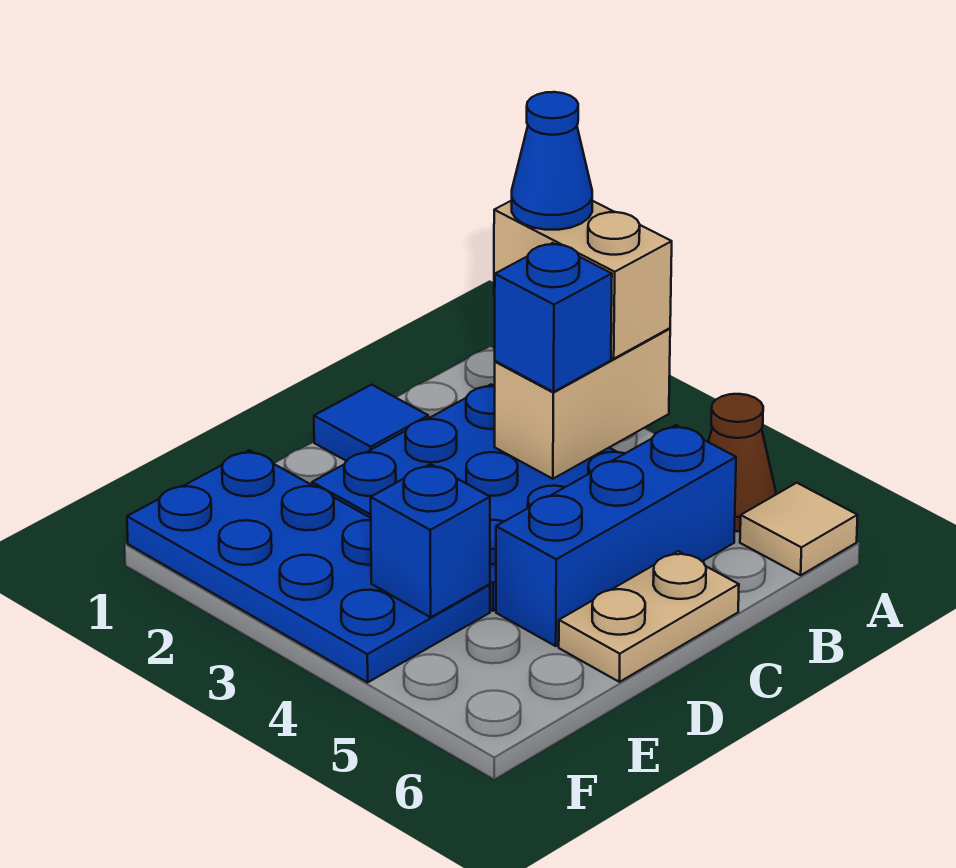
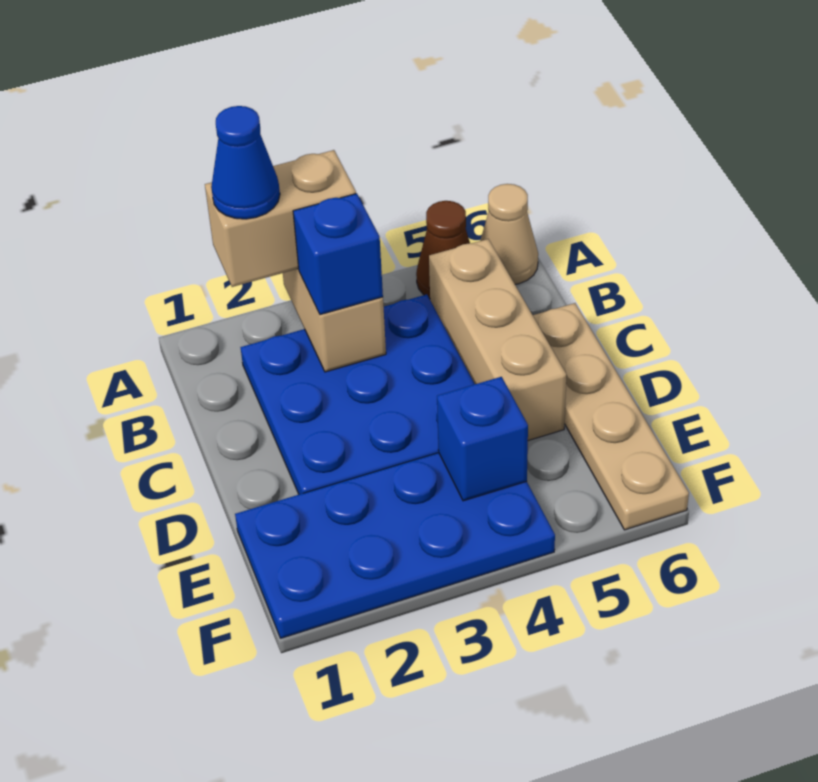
tan 1x1 tile [740,483,858,575] -> tan 1x1 cone [480,184,538,284]
blue 1x3 brick [496,425,736,646] -> tan 1x3 brick [429,239,566,441]
blue 1x1 tile [314,385,428,461] -> none
tan 1x2 plate [559,551,739,682] -> tan 1x4 plate [533,303,689,530]

